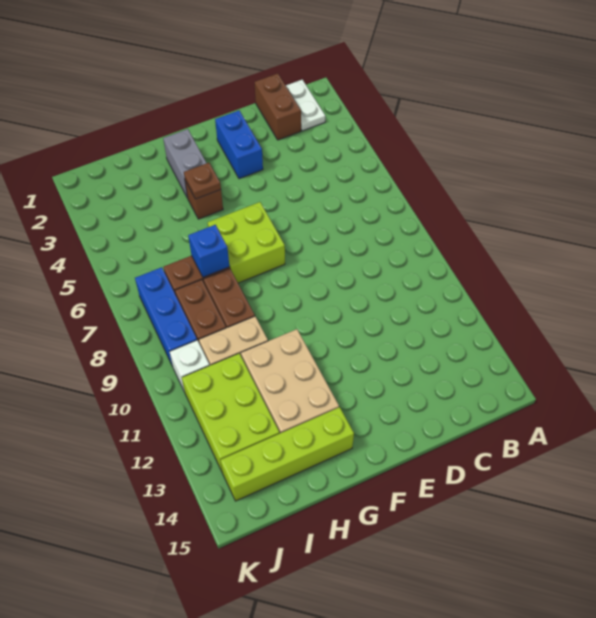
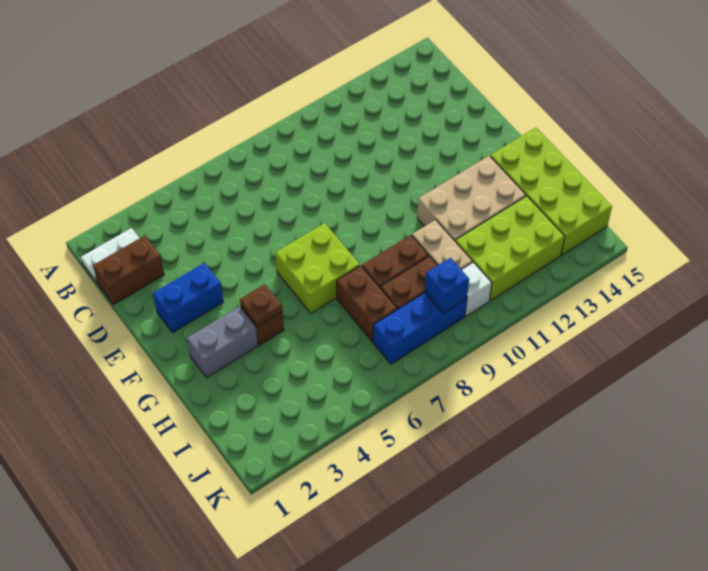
lime 1x4 brick [221,407,354,501] -> lime 2x4 brick [490,128,612,255]
blue 1x1 brick [188,225,230,277] -> blue 1x1 brick moved to [425,258,469,313]

